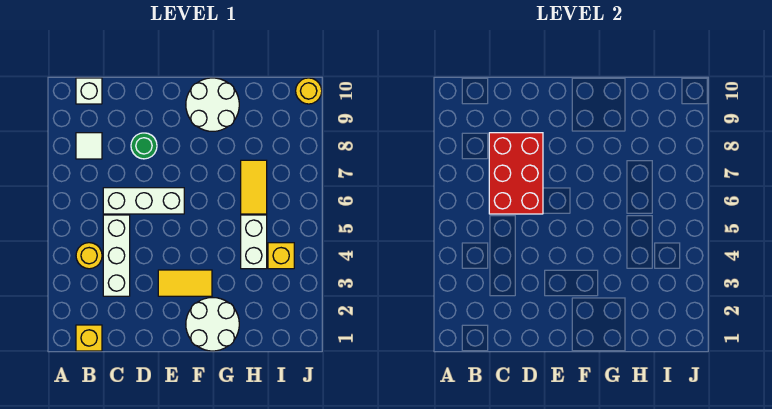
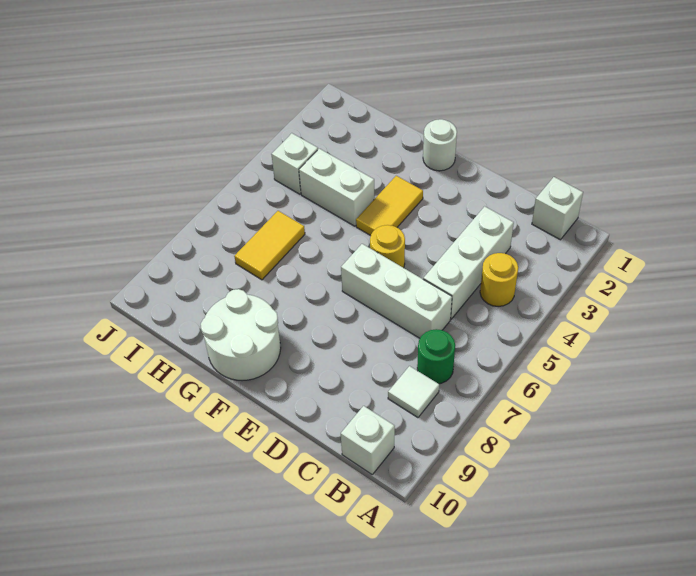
yellow 1x1 brick [76,325,102,351] -> white 1x1 brick [532,177,583,240]
red 2x3 brick [489,133,543,214] -> none
green 1x1 round brick [131,133,157,159] -> green 1x1 round brick moved to [417,329,455,384]
yellow 1x2 tile [158,270,212,296] -> yellow 1x2 tile turned to [356,176,423,236]
white 2x2 round brick [186,298,239,351] -> white 1x1 round brick [423,119,457,171]
white 1x2 brick [241,215,267,269] -> white 1x2 brick turned to [299,149,375,226]
yellow 1x1 brick [268,243,294,269] -> white 1x1 brick [271,133,318,194]
yellow 1x1 round brick [296,78,322,104] -> yellow 1x1 round brick moved to [370,225,405,268]

